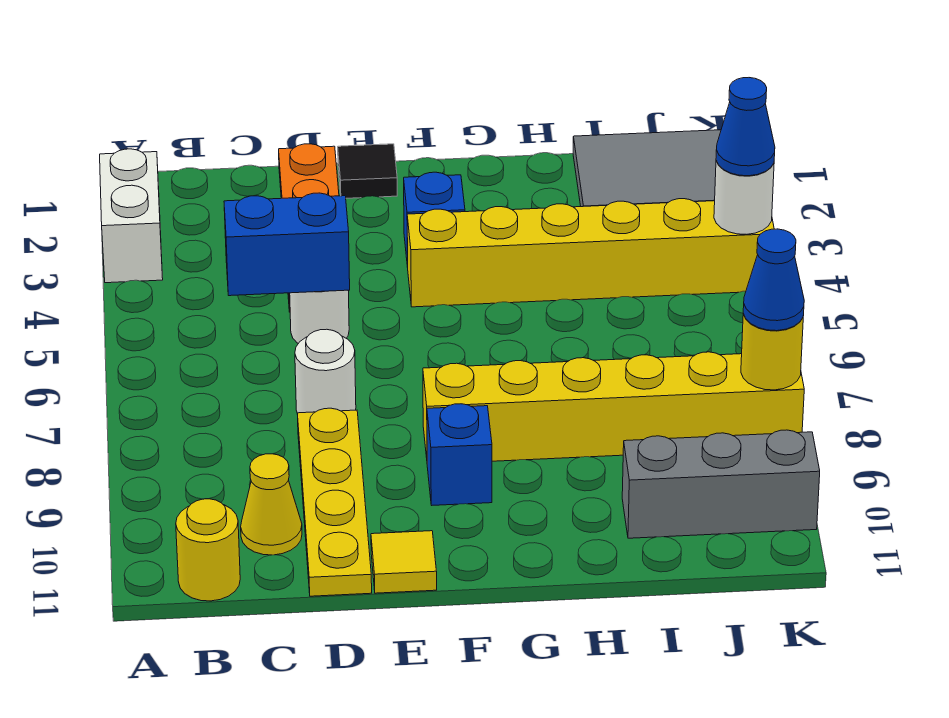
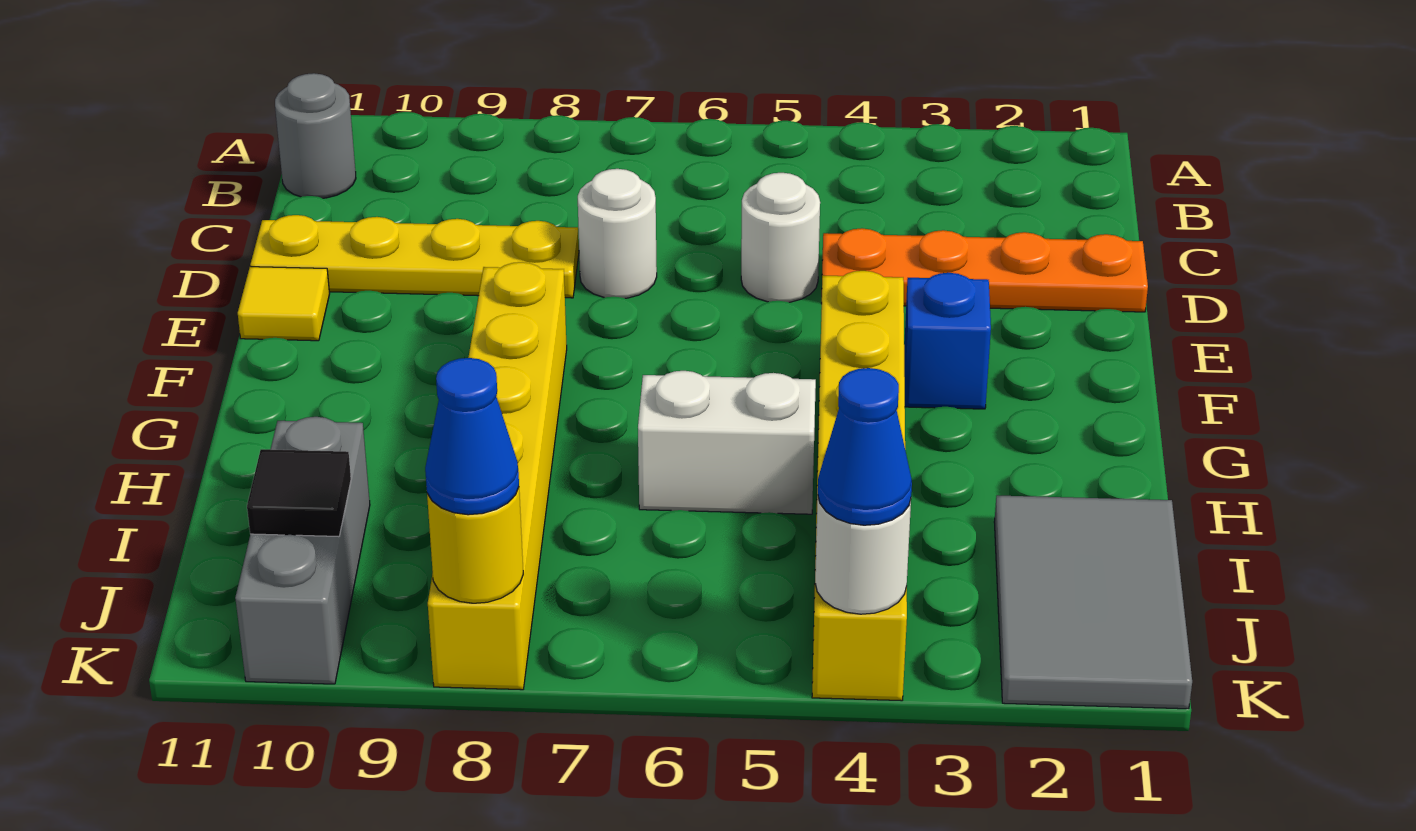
white 1x2 brick [100,149,163,283] -> white 1x2 brick moved to [638,371,816,514]
yellow 1x1 round brick [176,499,240,601] -> grey 1x1 round brick [275,73,356,198]
blue 1x2 brick [224,193,350,296] -> none
yellow 1x1 cone [241,454,302,555] -> none
black 1x1 tile [338,144,397,198] -> black 1x1 tile moved to [247,449,351,537]
blue 1x1 brick [427,404,492,505] -> none

